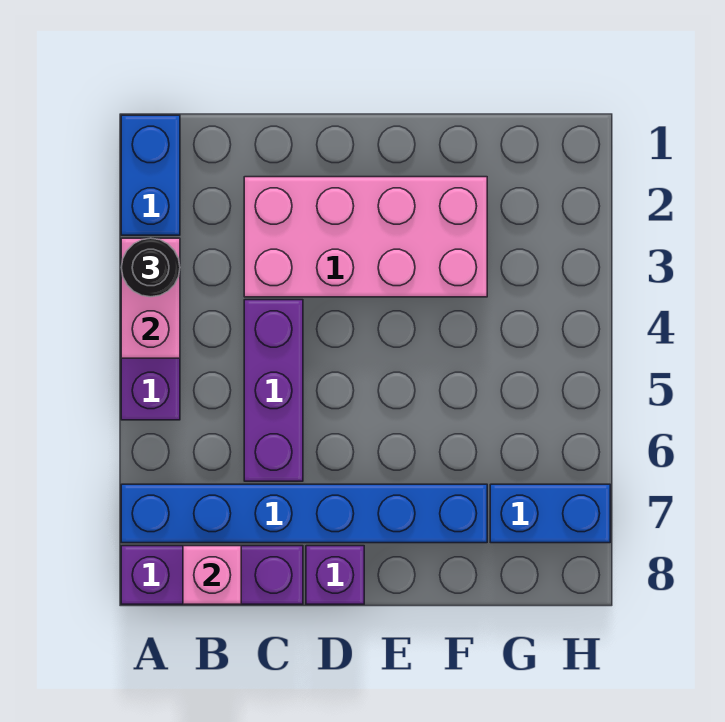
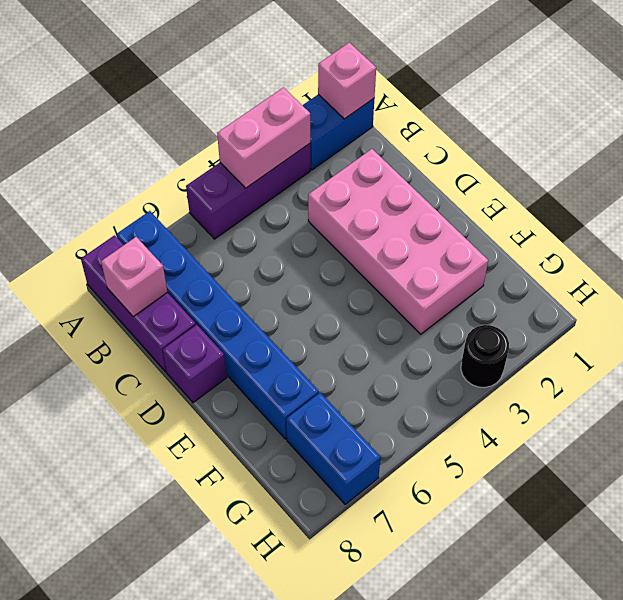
none -> pink 1x1 brick [318,42,376,119]
black 1x1 round brick [121,238,180,297] -> black 1x1 round brick moved to [461,325,509,387]
purple 1x3 brick [244,300,303,481] -> none

